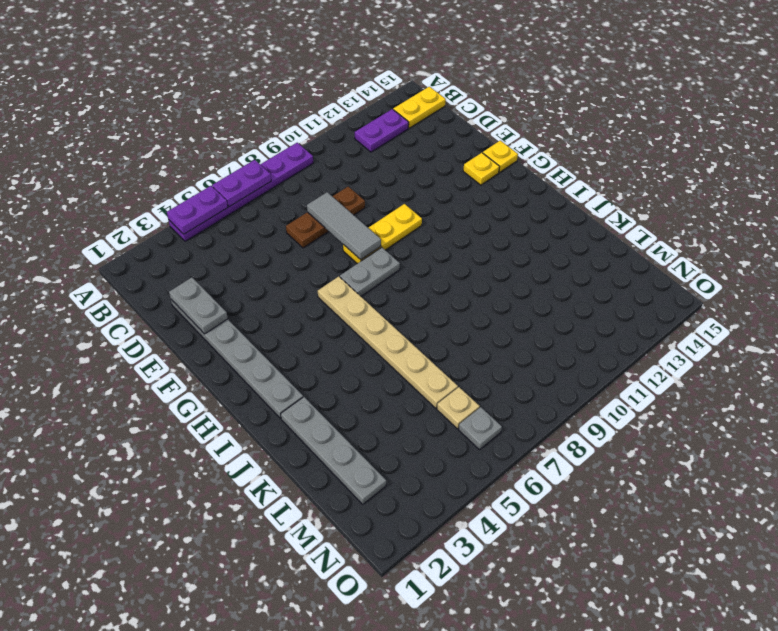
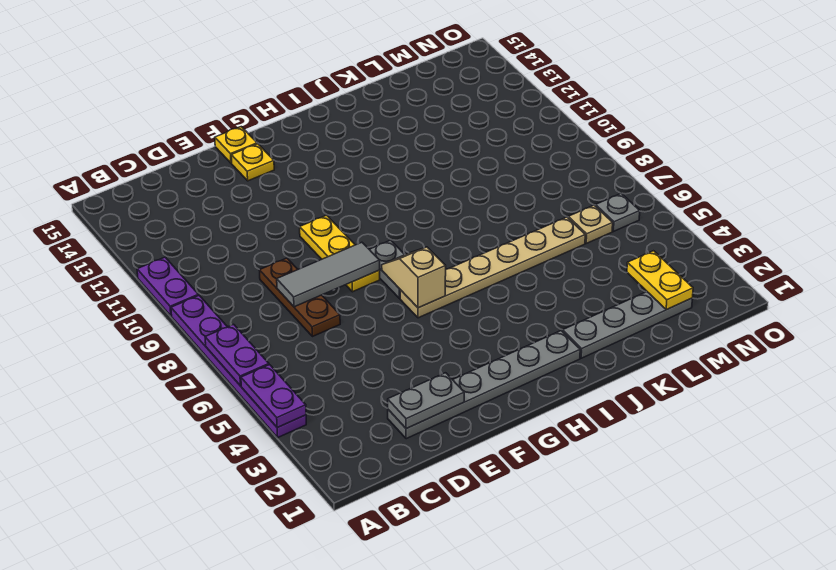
purple 1x2 plate [355,109,409,152] -> purple 1x2 plate moved to [137,257,199,316]
yellow 1x2 plate [393,87,446,128] -> yellow 1x2 plate moved to [627,251,693,310]
none -> tan 1x2 slope [382,247,446,308]

